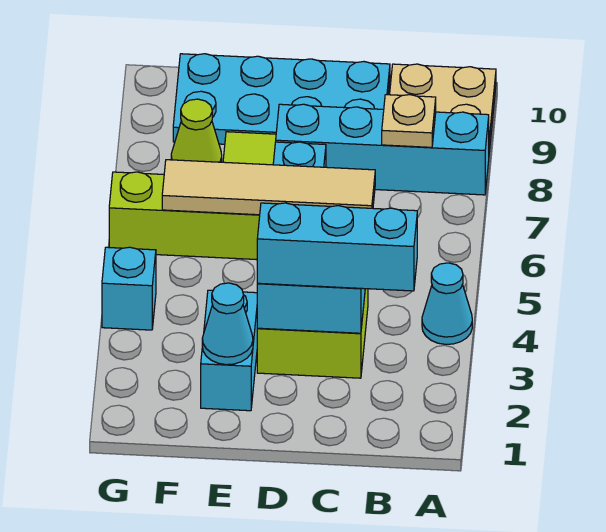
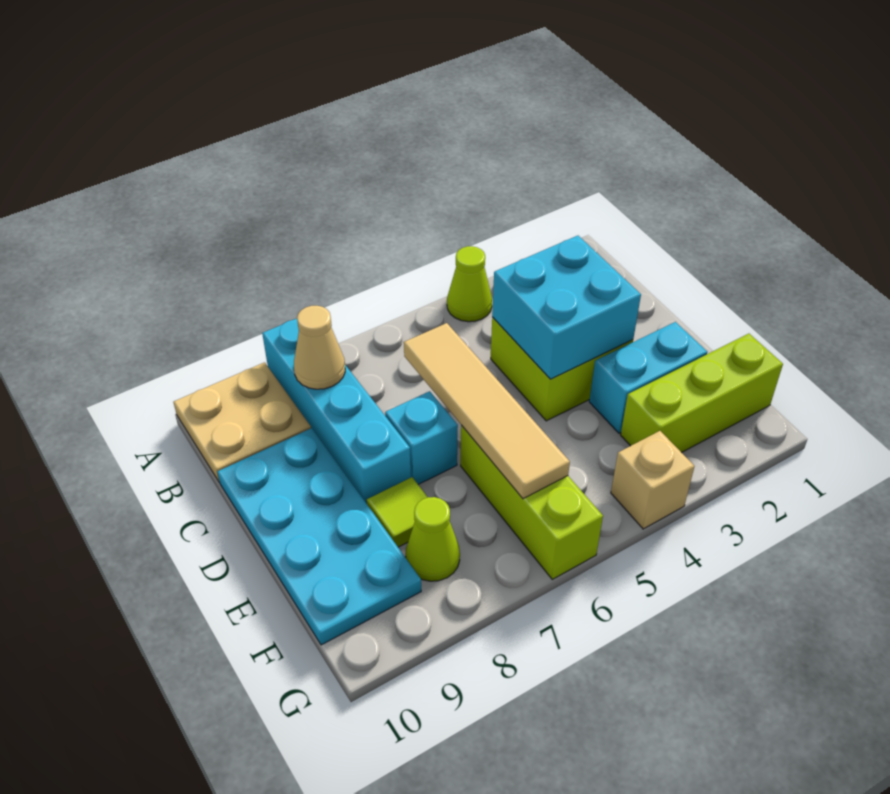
cyan 1x1 cone [422,263,472,344] -> lime 1x1 cone [447,246,492,322]
cyan 1x3 brick [257,203,417,291] -> none
tan 1x1 plate [382,95,436,147] -> tan 1x1 cone [294,306,345,389]
cyan 1x1 cone [202,283,253,365] -> none
none -> lime 1x3 brick [621,334,783,453]
cyan 1x1 brick [102,247,156,330] -> tan 1x1 brick [611,431,695,529]

